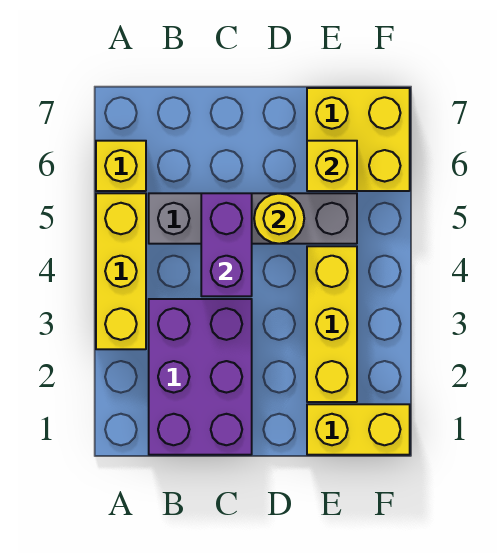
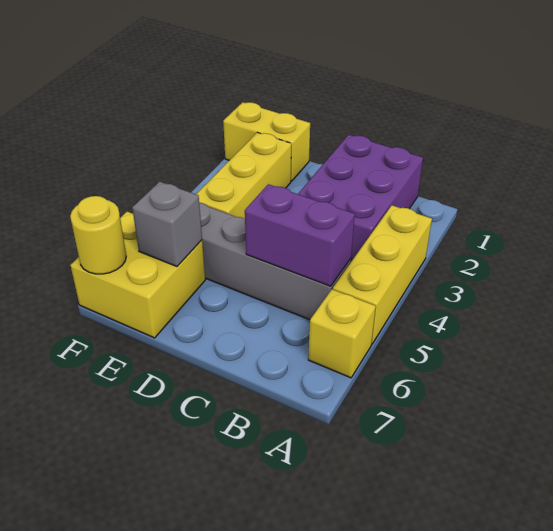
purple 1x2 brick [201,193,252,296] -> purple 1x2 brick turned to [245,184,355,286]
yellow 1x1 round brick [254,193,304,244] -> yellow 1x1 round brick moved to [70,196,126,274]
yellow 1x1 brick [307,141,357,191] -> grey 1x1 brick [132,182,202,266]

